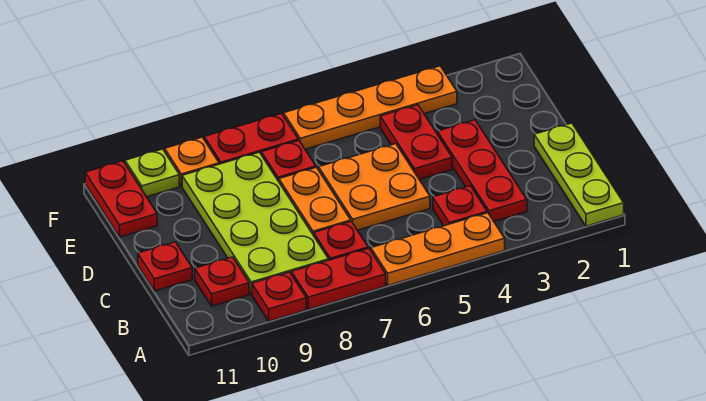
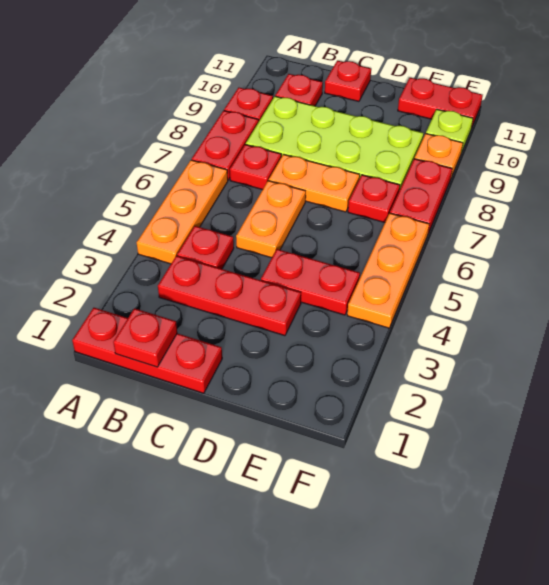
lime 1x3 plate [534,123,624,226] -> red 1x3 plate [72,308,222,393]
none -> red 1x1 plate [113,308,177,367]
orange 2x2 plate [319,144,430,230] -> orange 1x2 plate [236,181,306,258]
orange 1x4 plate [284,66,457,149] -> orange 1x3 plate [347,213,429,328]

